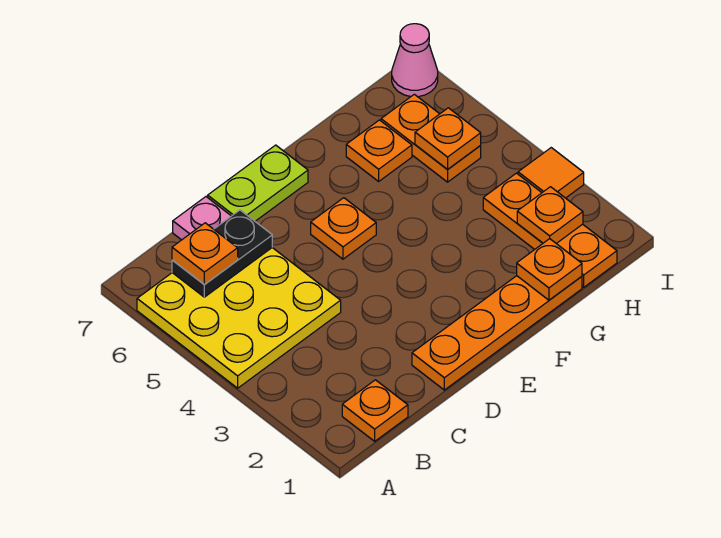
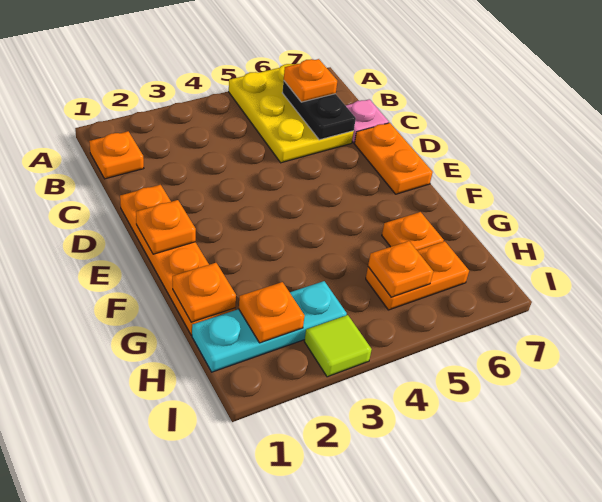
yellow 3x3 plate [137,248,341,388] -> yellow 2x3 plate [229,64,354,163]
lime 1x2 plate [208,145,308,221] -> orange 1x2 plate [355,123,433,194]
orange 1x1 plate [311,198,376,259] -> orange 1x1 plate moved to [136,200,196,254]
orange 1x3 plate [483,173,617,287] -> cyan 1x3 plate [192,281,347,372]
orange 1x1 tile [518,148,584,198] -> lime 1x1 tile [304,315,372,377]
pink 1x1 cone [392,24,438,97] -> none

